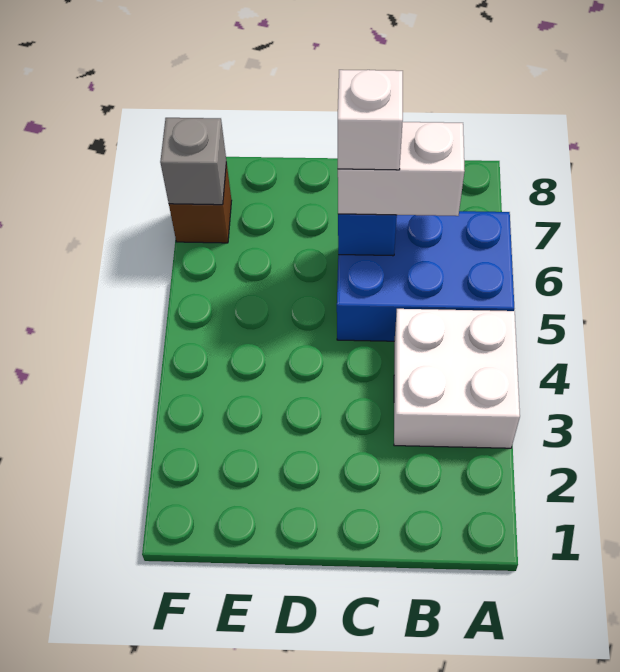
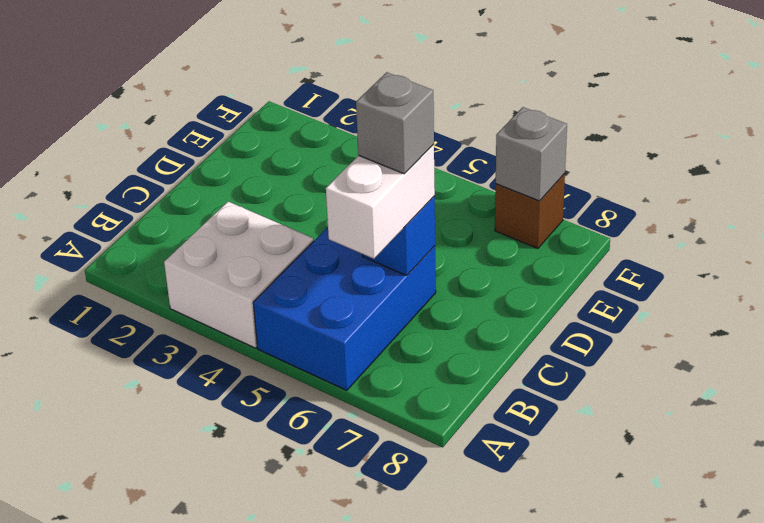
white 1x1 brick [338,70,403,170] -> grey 1x1 brick [356,72,434,174]

